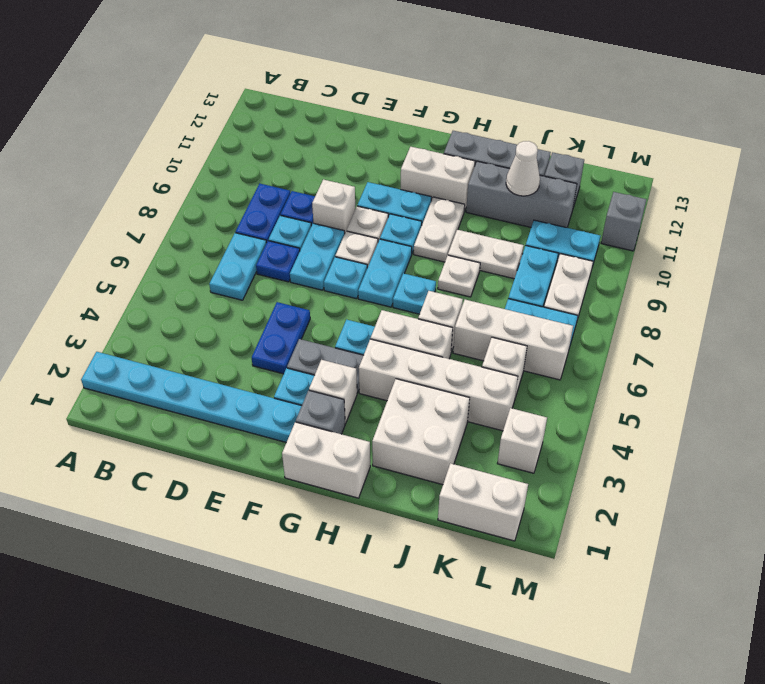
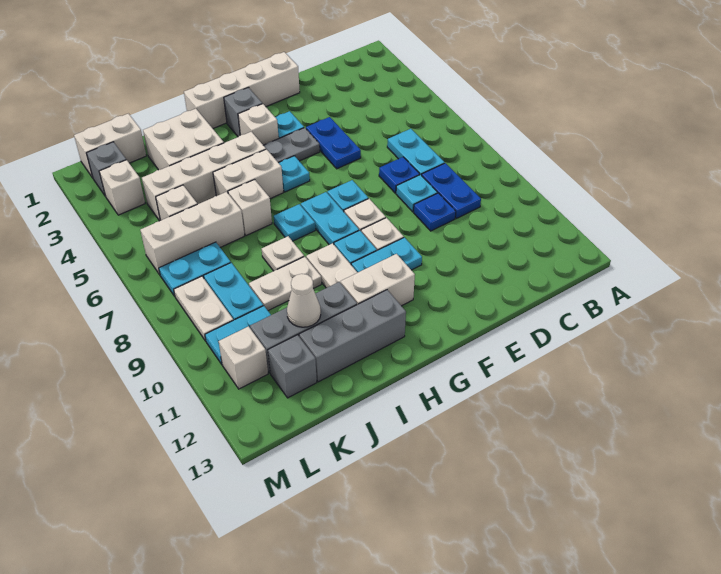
cyan 1x6 plate [81,352,302,442] -> none
cyan 1x2 plate [290,223,345,290] -> none
white 1x1 brick [312,179,355,233] -> white 1x1 brick moved to [219,326,268,389]
white 1x2 brick [282,422,370,498] -> white 1x4 brick [184,52,300,128]
grey 1x1 brick [601,192,646,251] -> grey 1x1 brick moved to [86,142,126,195]

